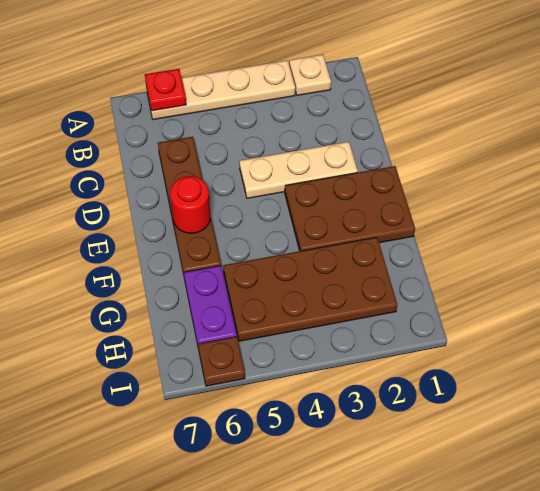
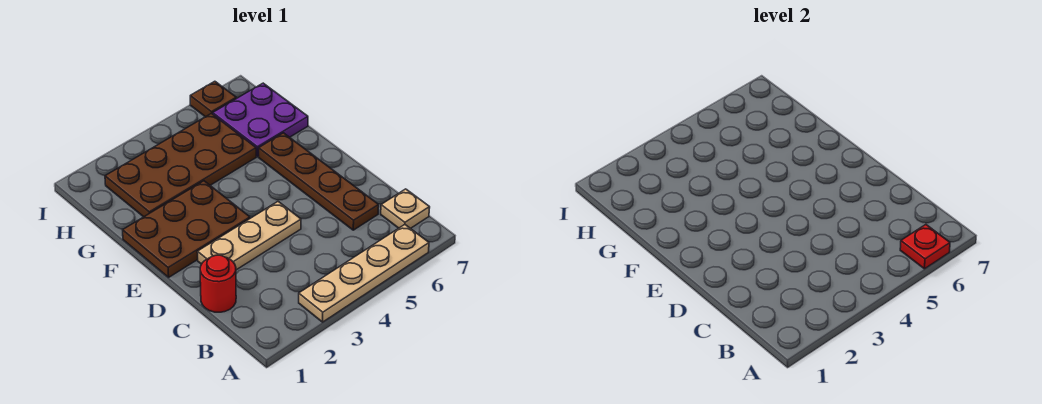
tan 1x1 plate [289,54,331,95] -> tan 1x1 plate moved to [381,189,430,228]
red 1x1 round brick [170,176,210,233] -> red 1x1 round brick moved to [200,255,236,312]
purple 1x2 plate [184,266,237,344] -> purple 2x2 plate [213,83,308,157]

